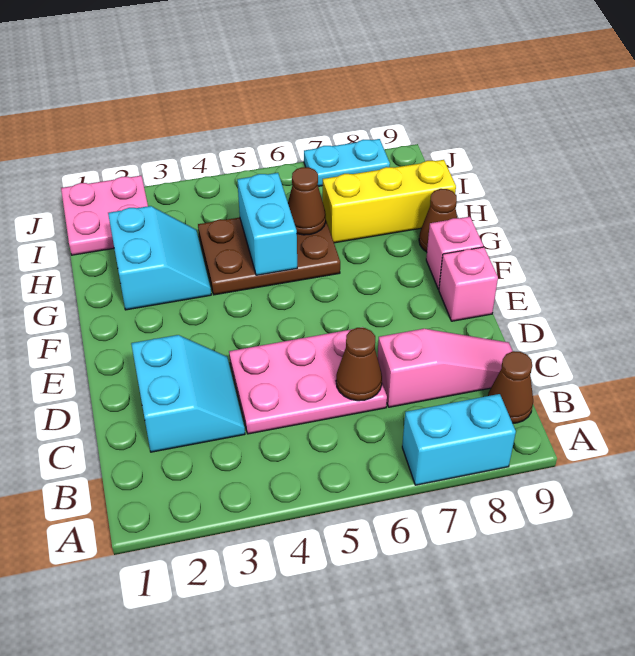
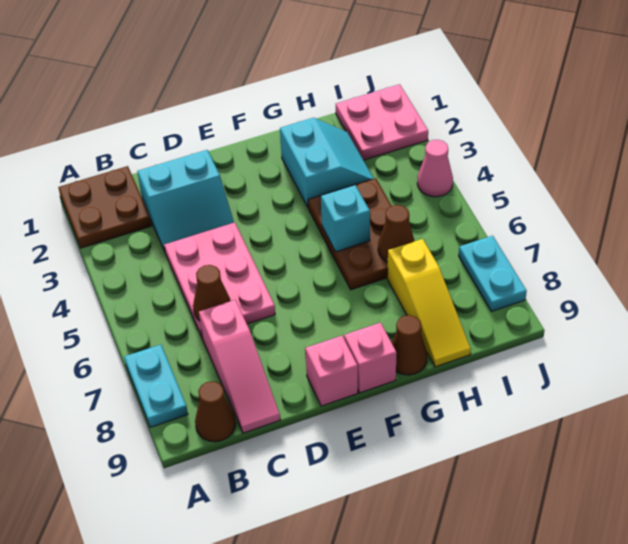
none -> brown 2x2 plate [58,166,151,248]
cyan 1x2 brick [402,394,516,485] -> cyan 1x2 plate [124,345,188,427]
cyan 2x2 slope [108,206,211,310] -> cyan 2x2 slope turned to [280,118,374,207]
cyan 1x2 brick [237,173,297,275] -> cyan 1x1 brick [321,185,370,252]
yellow 1x3 brick [323,160,456,243] -> yellow 1x3 slope [387,239,471,367]
none -> pink 1x1 cone [417,140,453,197]

